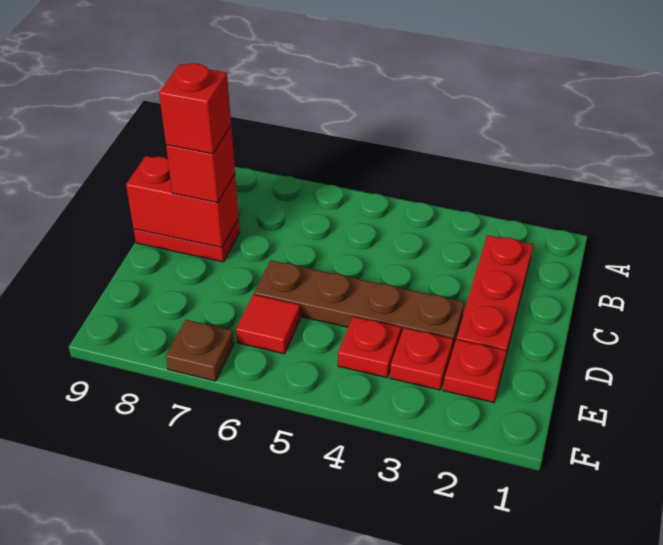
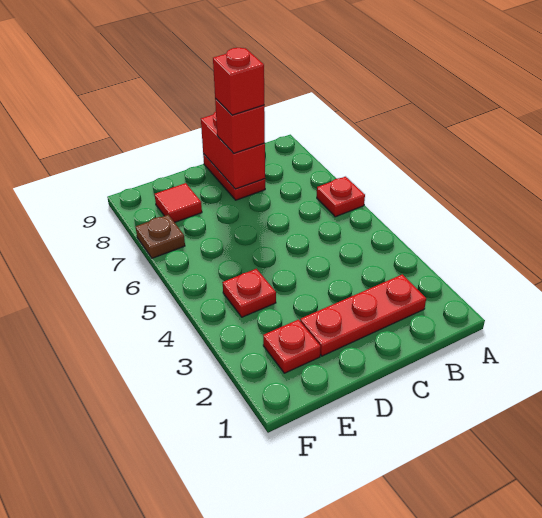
brown 1x4 plate [254,260,464,349] -> none
red 1x1 plate [390,328,453,390] -> red 1x1 plate moved to [317,177,365,217]
red 1x1 tile [236,295,300,354] -> red 1x1 tile moved to [155,183,202,222]

